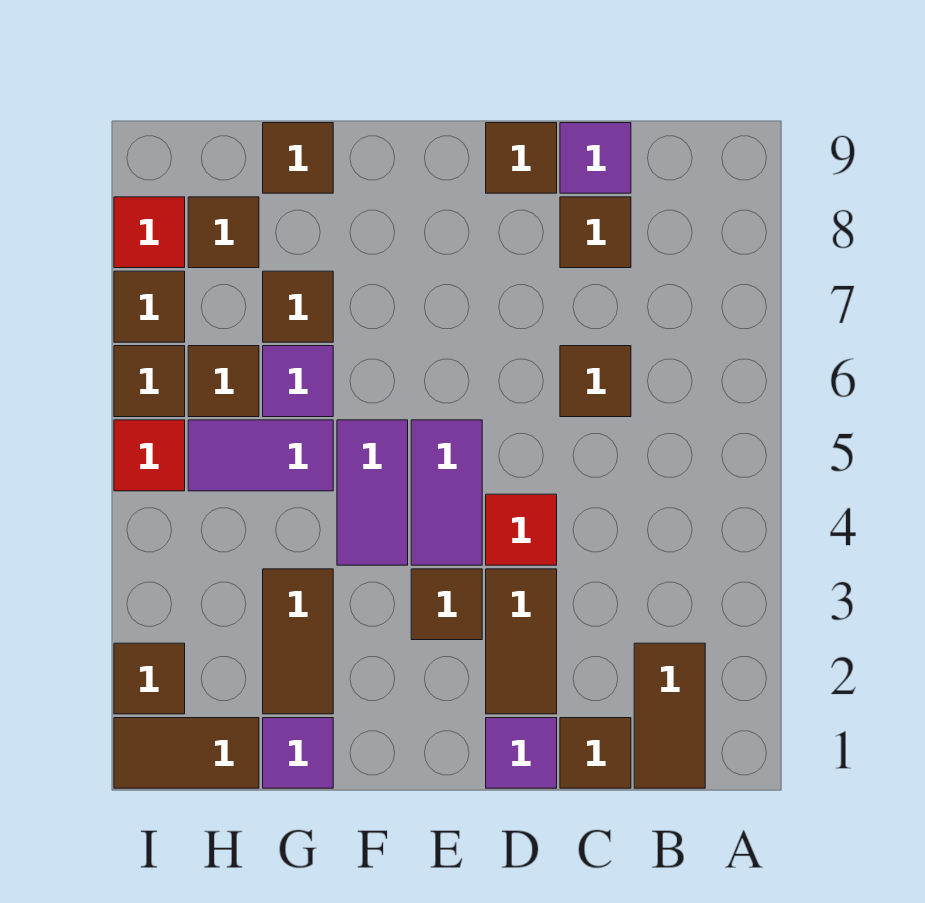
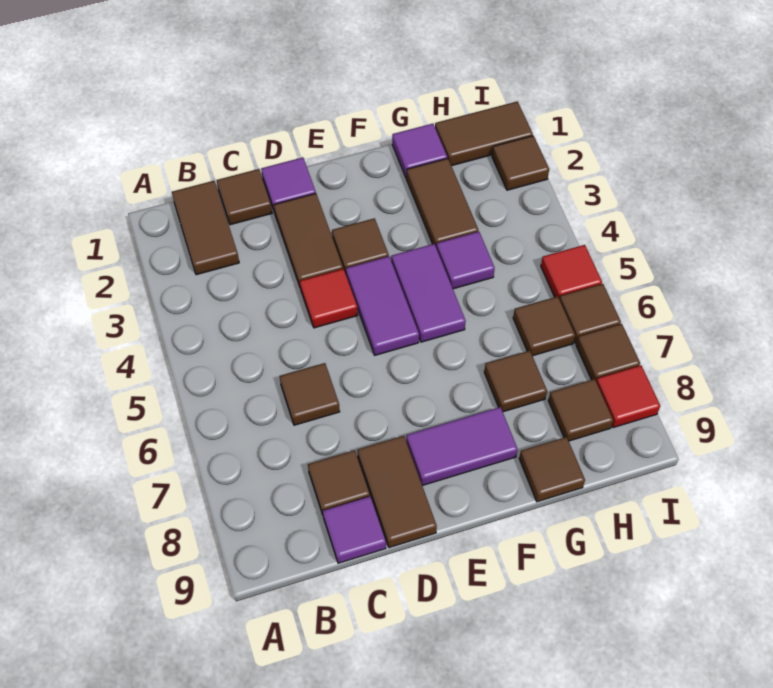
brown 1x1 tile [486,123,557,193] -> brown 1x2 tile [357,436,437,548]
purple 1x2 tile [188,420,333,491] -> purple 1x2 tile moved to [406,407,518,486]
purple 1x1 tile [263,346,333,417] -> purple 1x1 tile moved to [436,231,495,289]

